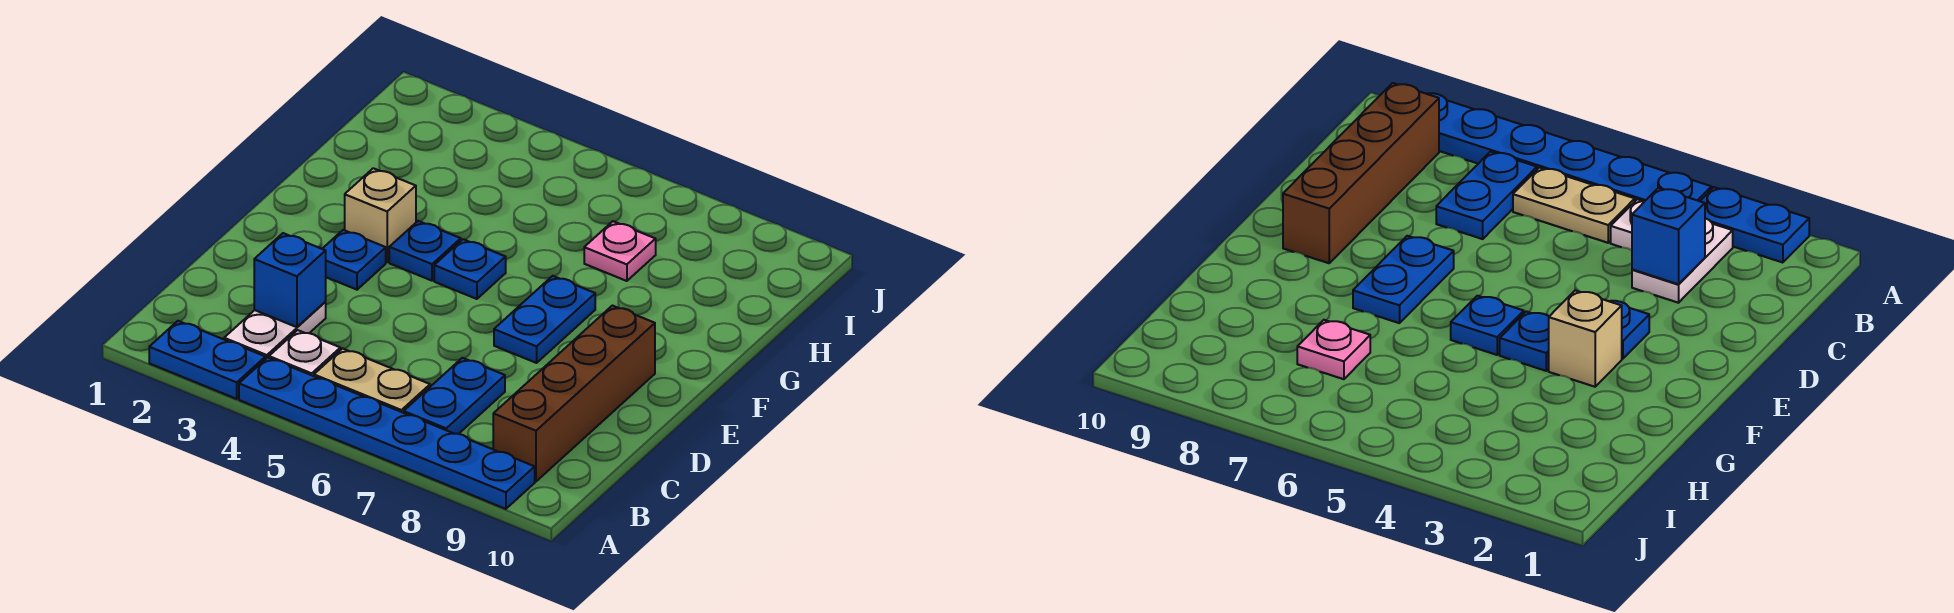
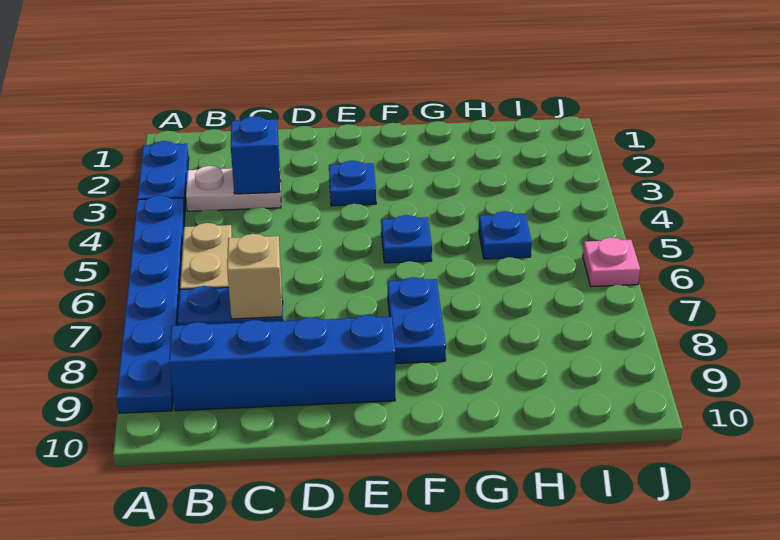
white 1x1 plate [269,330,340,376] -> none
brown 1x4 brick [493,306,655,482] -> blue 1x4 brick [169,315,395,411]
blue 1x2 plate [494,276,595,363] -> blue 1x2 plate turned to [388,277,446,364]
tan 1x1 brick [345,168,416,262] -> tan 1x1 brick moved to [227,234,282,319]
blue 1x1 plate [389,221,461,281] -> blue 1x1 plate moved to [478,211,532,259]
pink 1x1 plate [584,221,656,281] -> pink 1x1 plate moved to [583,237,640,286]

